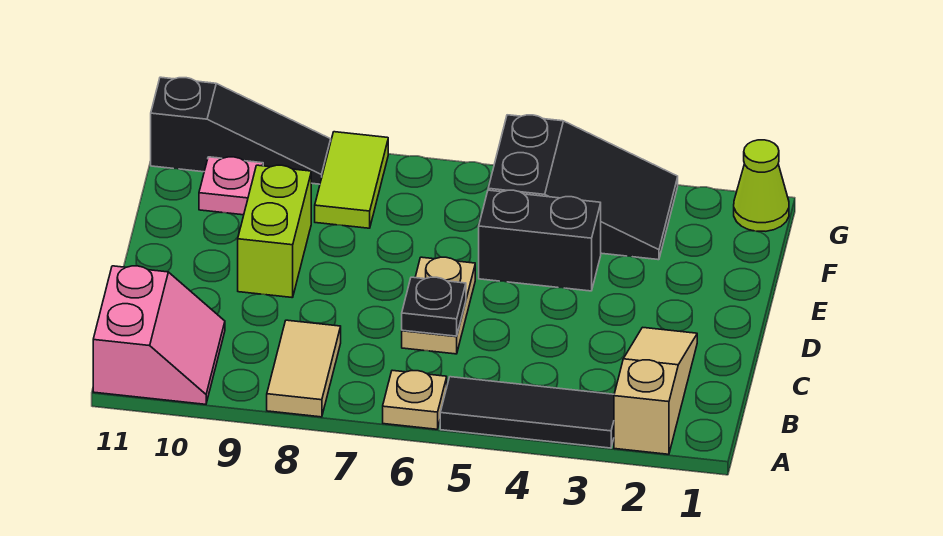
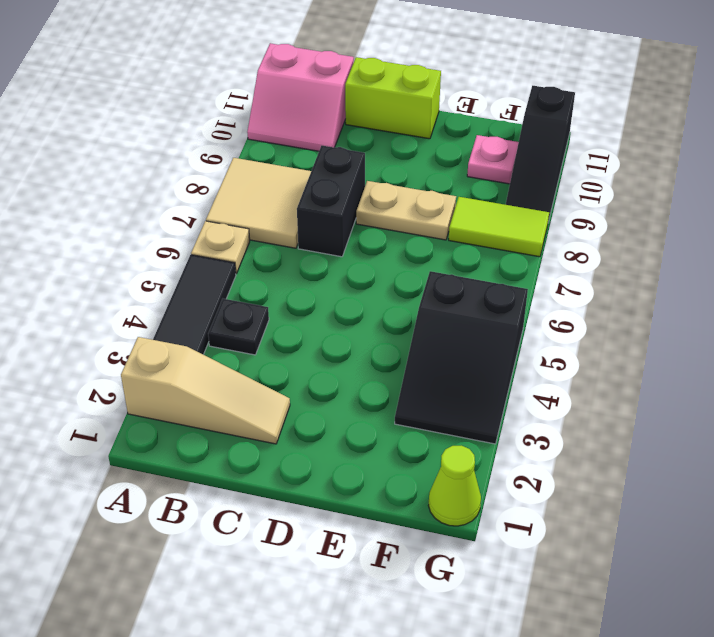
tan 1x2 tile [267,320,341,417] -> tan 2x2 tile [206,158,311,248]
tan 1x2 plate [402,257,475,354] -> tan 1x2 plate moved to [356,181,456,240]
black 1x1 plate [402,277,466,336] -> black 1x1 plate moved to [208,299,269,355]
lime 1x2 brick [238,165,311,298] -> lime 1x2 brick moved to [345,57,441,139]
black 1x2 brick [479,190,601,291] -> black 1x2 brick moved to [297,146,365,257]

